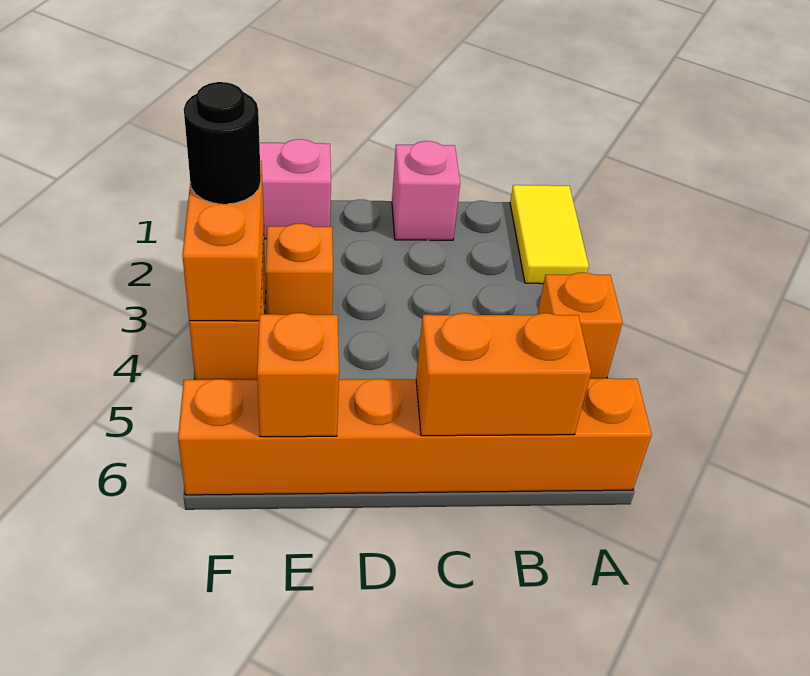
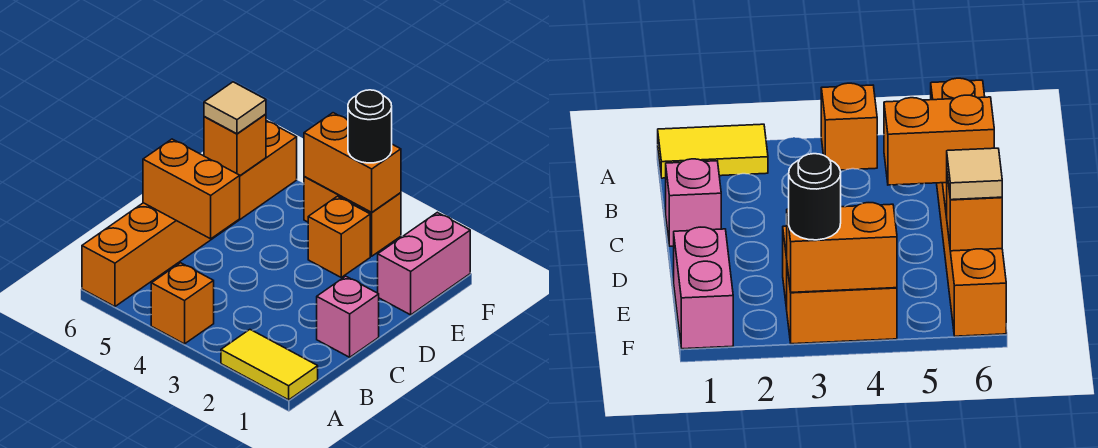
orange 1x2 brick [416,313,591,436] -> orange 1x2 brick turned to [143,139,240,239]
none -> tan 1x1 tile [204,82,266,134]

